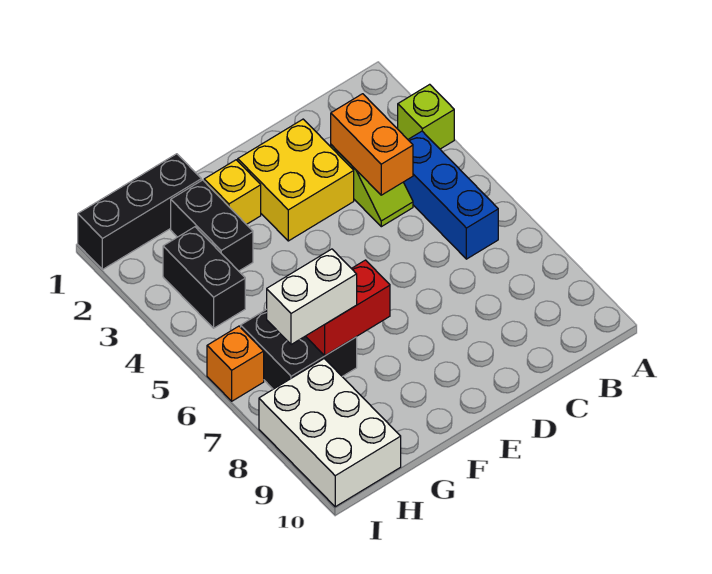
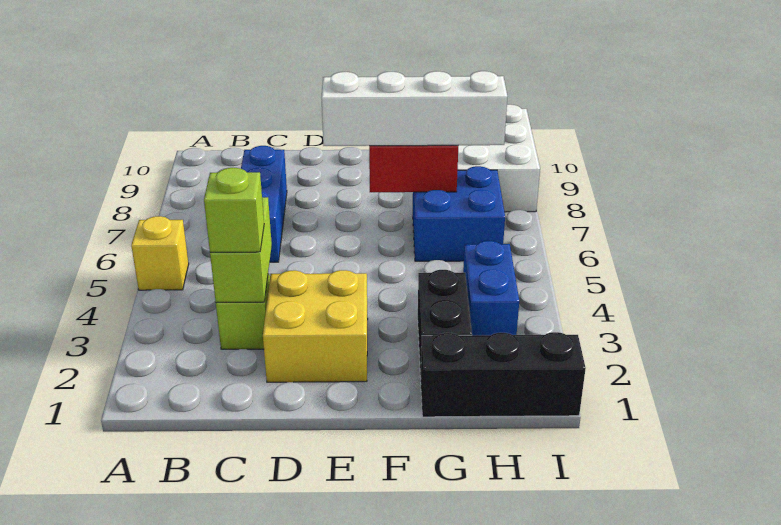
lime 1x1 brick [398,84,454,149] -> lime 1x1 brick moved to [204,168,264,252]
blue 1x3 brick [404,131,498,259] -> blue 1x3 brick moved to [241,146,287,262]
orange 1x2 brick [331,94,413,195] -> lime 1x2 brick [210,197,272,303]
yellow 1x1 brick [204,160,261,224] -> yellow 1x1 brick moved to [131,216,189,290]
black 2x2 brick [241,309,357,389] -> blue 2x2 brick [413,166,505,261]
white 1x2 brick [267,249,357,345] -> white 1x4 brick [321,71,507,146]
black 1x2 brick [163,227,245,328] -> blue 1x2 brick [463,241,519,335]
orange 1x1 brick [207,326,264,401] -> none

